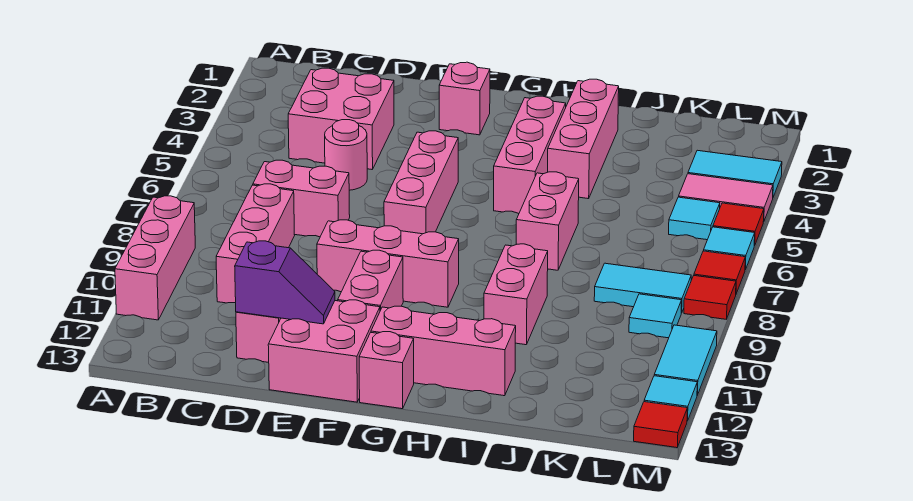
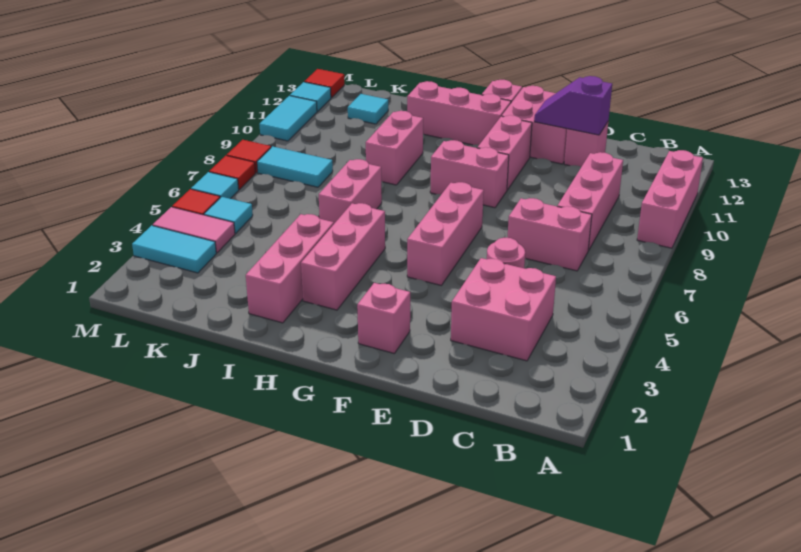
pink 1x3 brick [317,220,459,307] -> pink 1x2 brick [430,140,509,208]
cyan 1x1 tile [629,294,682,338] -> cyan 1x1 tile moved to [348,94,388,124]

